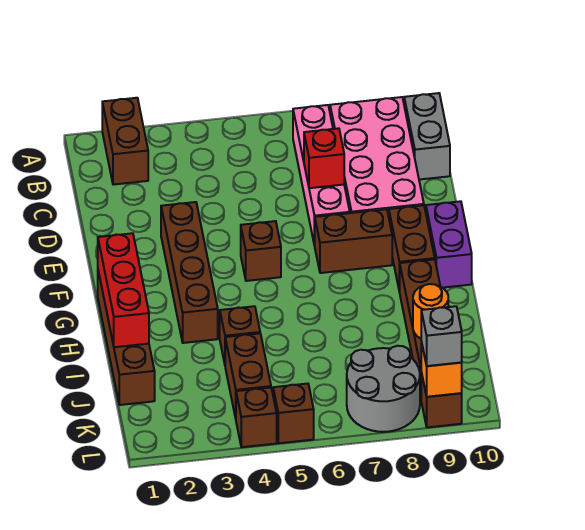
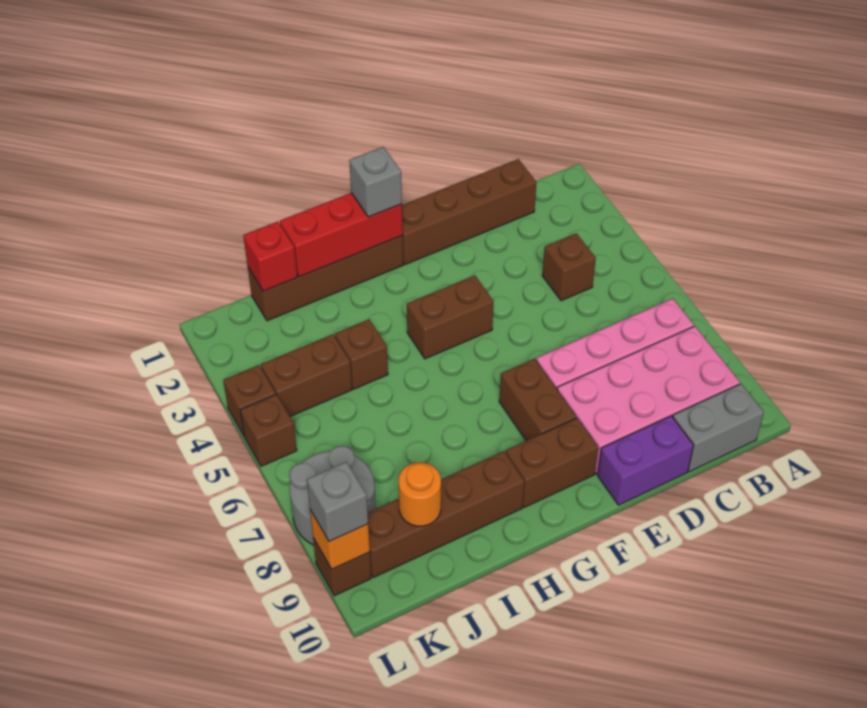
brown 1x2 brick [102,98,148,185] -> brown 1x2 brick moved to [407,275,494,359]
red 1x1 brick [304,128,344,188] -> red 1x1 brick moved to [243,221,297,291]
brown 1x4 brick [161,202,218,343] -> brown 1x4 brick moved to [402,159,536,265]
brown 1x1 brick [241,221,281,281] -> brown 1x1 brick moved to [542,233,596,301]
purple 1x2 brick [426,201,472,288] -> purple 1x2 brick moved to [597,416,694,505]
none -> grey 1x1 brick [349,147,402,217]

